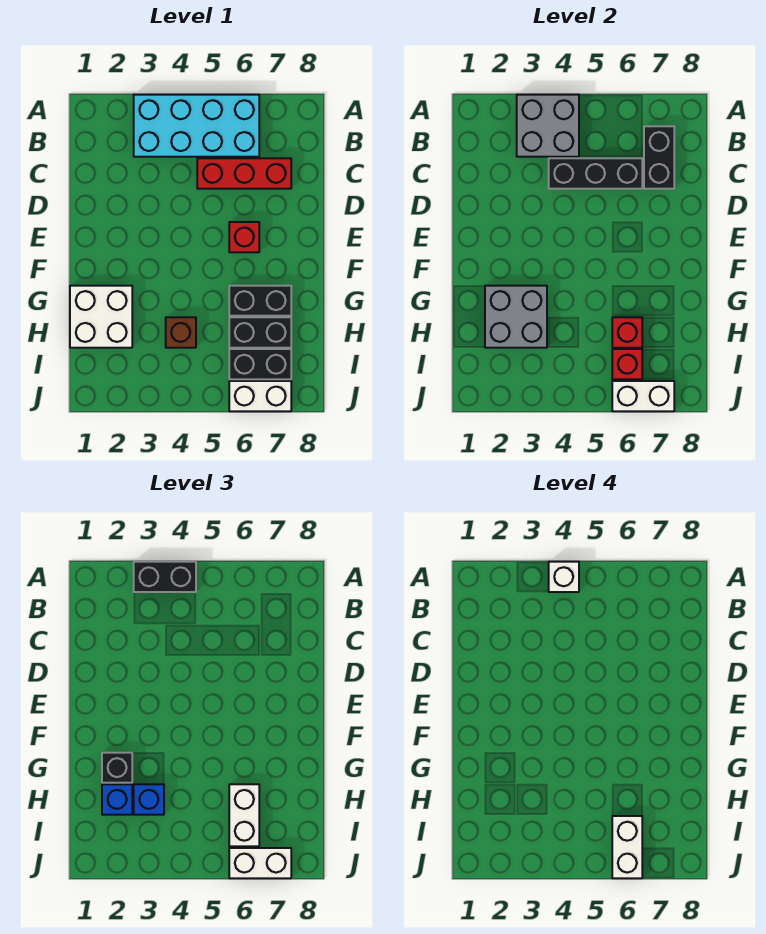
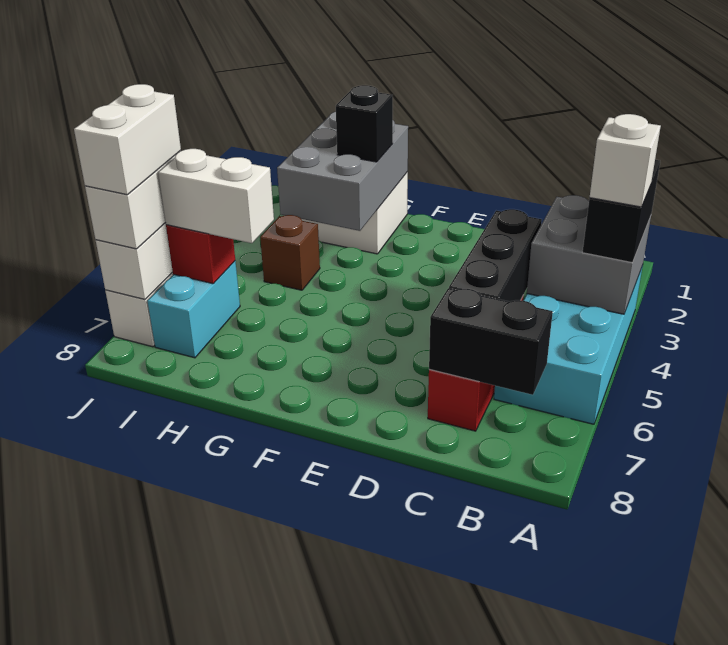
red 1x1 brick [229,222,259,252] -> none
grey 2x2 brick [485,286,547,348] -> grey 2x3 brick [277,112,408,231]
black 1x2 brick [229,286,291,316] -> none
blue 1x1 brick [102,784,132,815] -> none
blue 1x1 brick [134,784,164,815] -> none
black 1x2 brick [229,317,291,348] -> none
red 1x1 brick [612,317,642,348] -> none
black 1x2 brick [229,349,291,379] -> cyan 1x2 brick [147,261,240,358]
white 1x2 brick [612,816,642,878] -> white 1x2 brick turned to [74,84,181,195]

